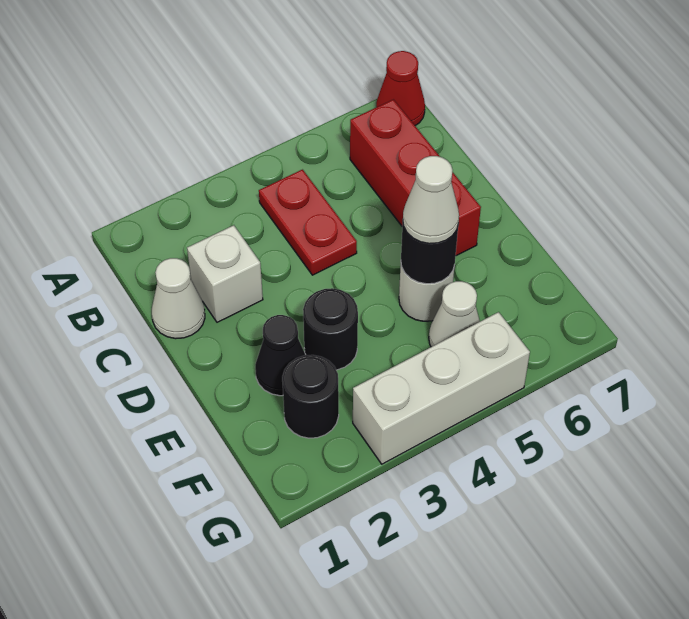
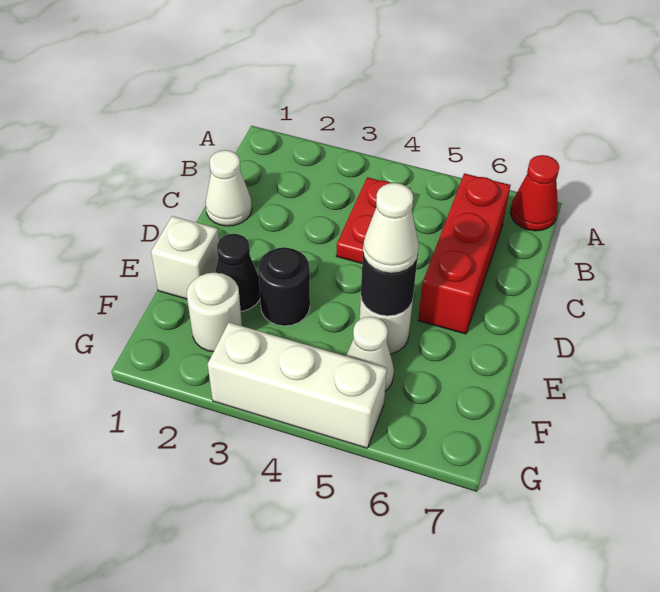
white 1x1 brick [187,225,263,322] -> white 1x1 brick moved to [151,216,219,299]
black 1x1 round brick [282,355,339,438] -> white 1x1 round brick [187,273,242,352]

